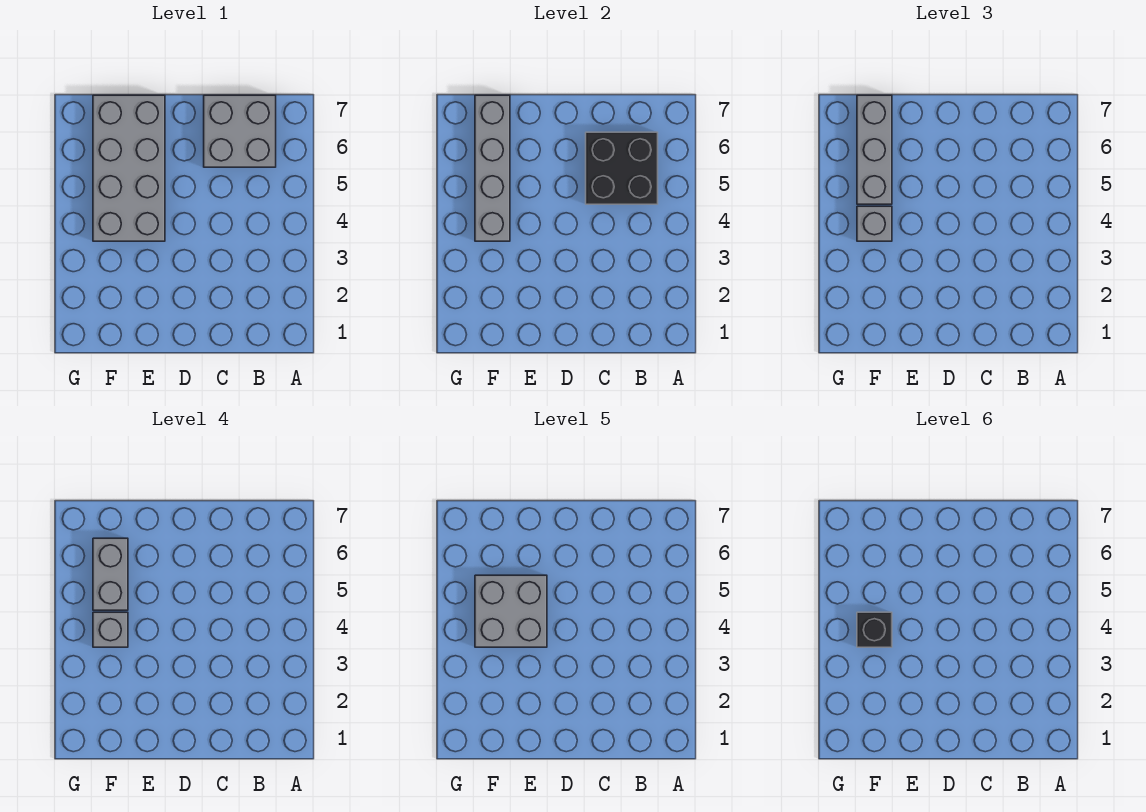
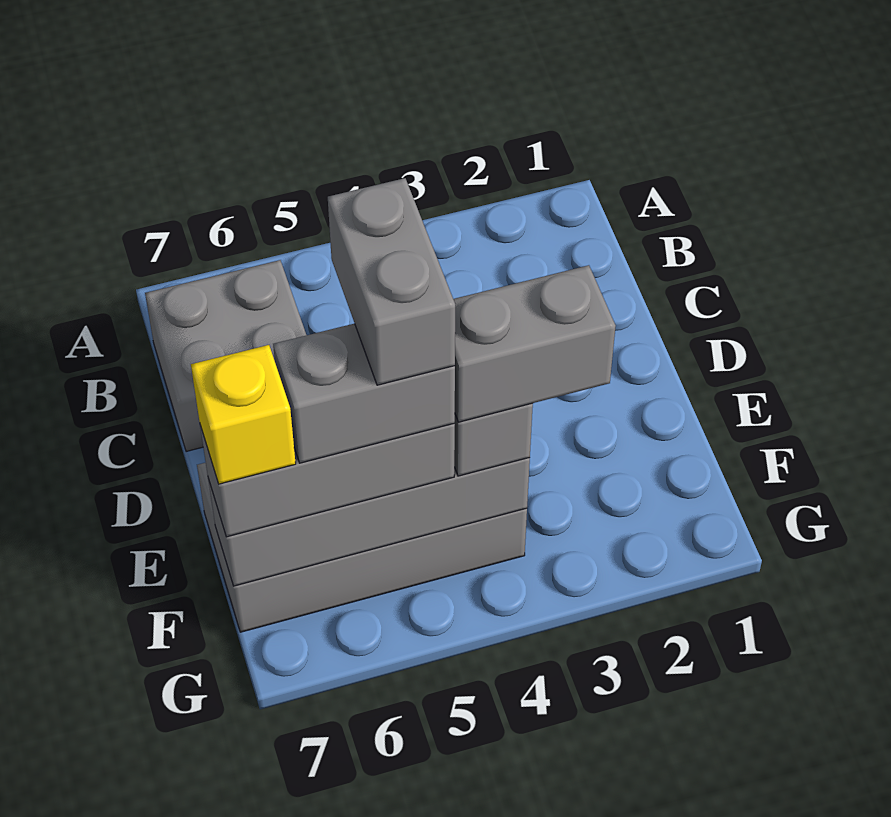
black 2x2 brick [586,132,658,204] -> none
grey 2x2 brick [475,575,547,647] -> grey 1x2 brick [328,178,455,385]
grey 1x1 brick [93,612,128,647] -> grey 1x2 brick [453,265,616,422]
black 1x1 brick [857,612,892,647] -> none
none -> yellow 1x1 brick [191,345,296,484]

